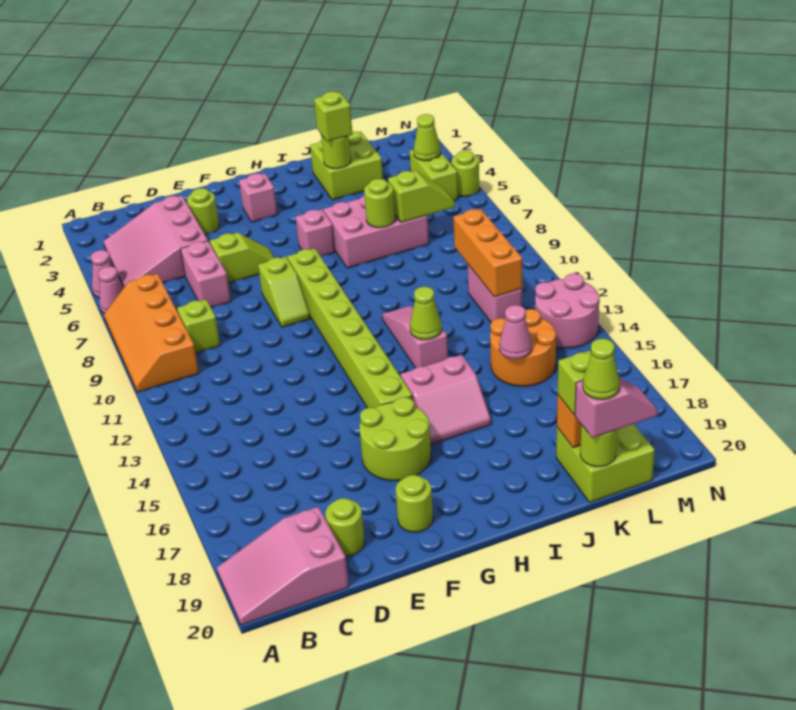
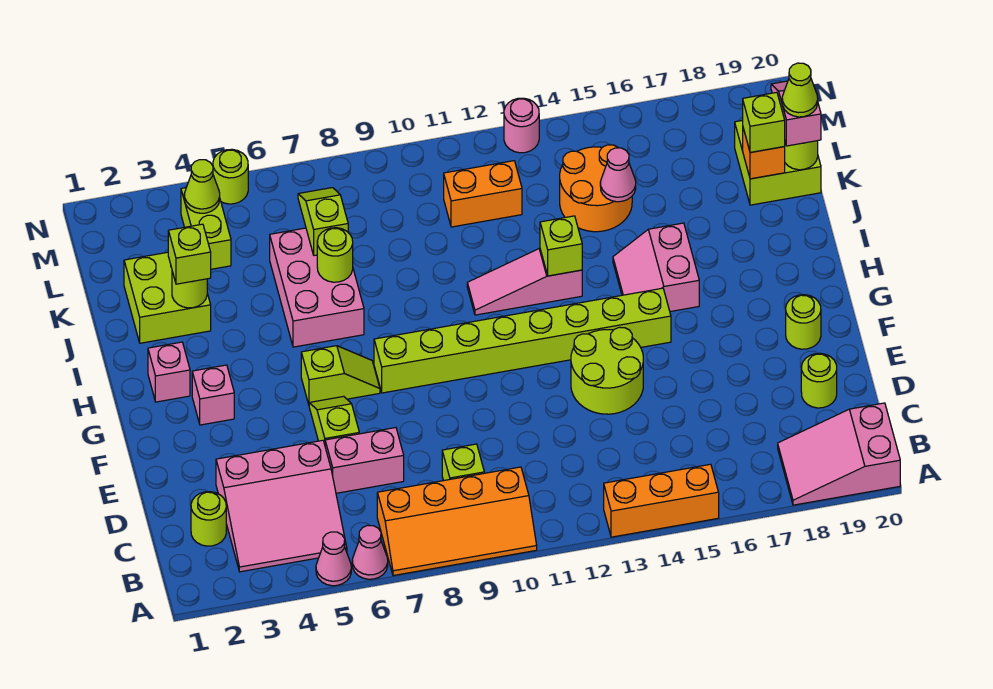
pink 2x3 slope [217,507,349,625] -> pink 2x3 slope turned to [778,403,900,505]
lime 1x1 round brick [187,188,219,235] -> lime 1x1 round brick moved to [191,492,226,546]
lime 1x2 slope [258,257,310,327] -> lime 1x2 slope moved to [301,346,380,404]
lime 2x2 round brick [360,397,431,481] -> lime 2x2 round brick moved to [571,327,643,414]
pink 1x1 brick [296,209,335,256] -> pink 1x1 brick moved to [148,342,190,402]
pink 2x2 slope [401,355,491,445] -> pink 2x2 slope turned to [613,223,699,312]
lime 1x1 cone [410,287,442,340] -> lime 1x1 brick [540,216,582,276]
orange 1x3 brick [453,209,522,297] -> orange 1x3 brick moved to [604,464,719,537]
pink 1x2 brick [468,265,522,323] -> orange 1x2 brick [444,161,522,227]
lime 1x2 brick [410,150,458,201] -> lime 1x2 brick turned to [181,188,231,269]
pink 2x2 round brick [535,273,600,348] -> pink 1x1 round brick [504,98,539,153]

